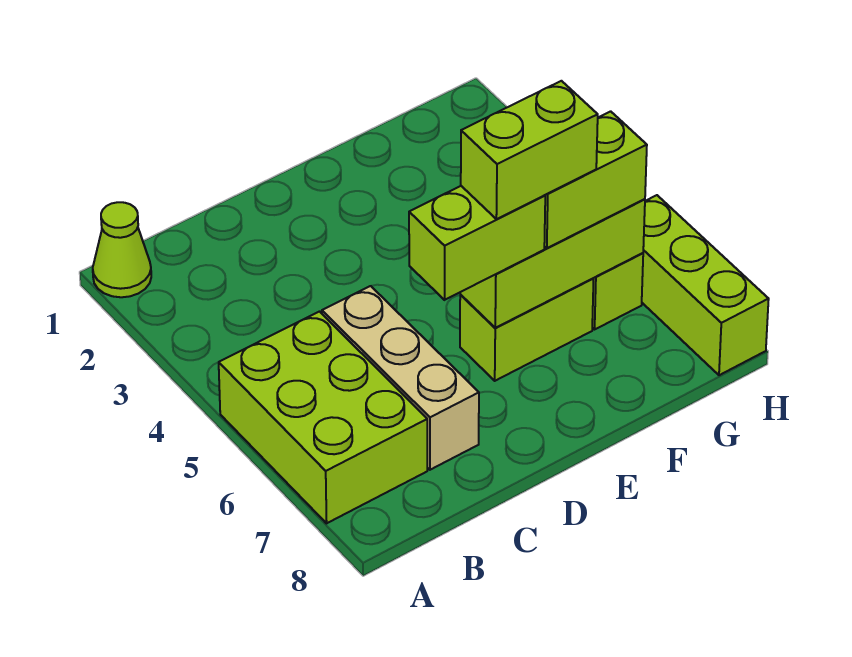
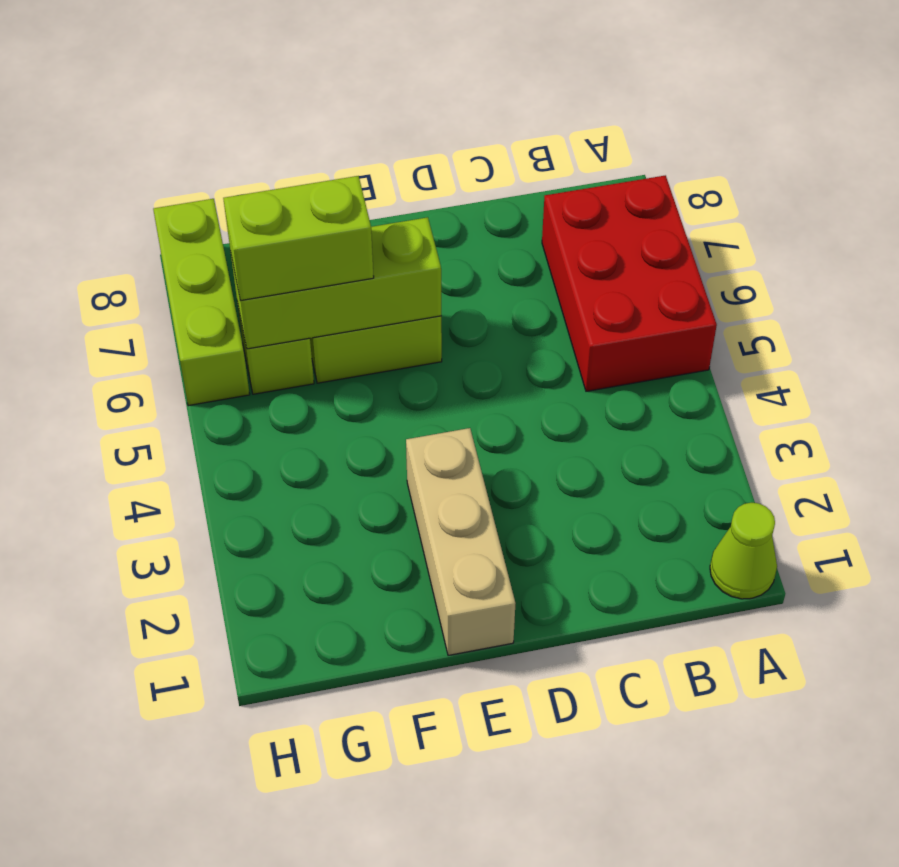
lime 2x3 brick [219,311,427,523] -> red 2x3 brick [542,175,717,391]
tan 1x3 brick [322,286,479,470] -> tan 1x3 brick moved to [406,428,516,655]
lime 1x2 brick [409,186,545,300] -> none
lime 1x2 brick [461,81,598,219] -> none

